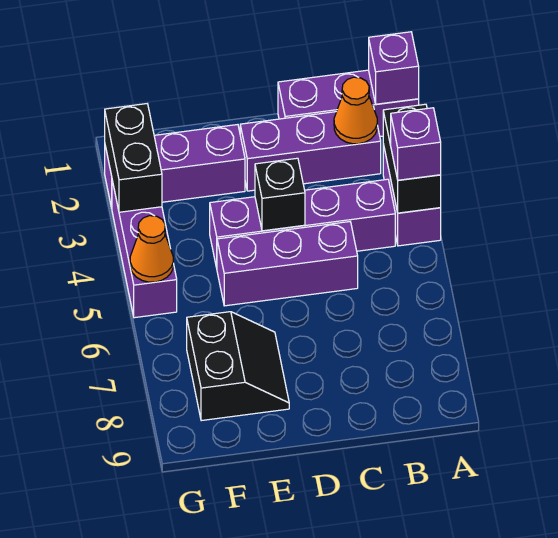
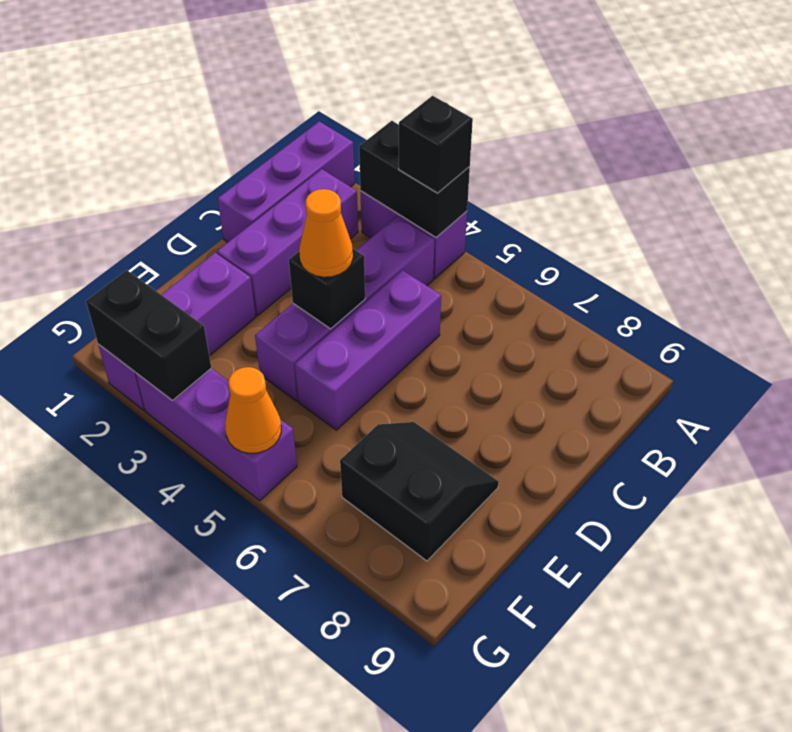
purple 1x1 brick [369,32,419,104] -> none
purple 1x1 brick [391,108,441,180] -> black 1x1 brick [399,96,473,193]
orange 1x1 cone [334,77,377,144] -> orange 1x1 cone moved to [299,189,353,277]

